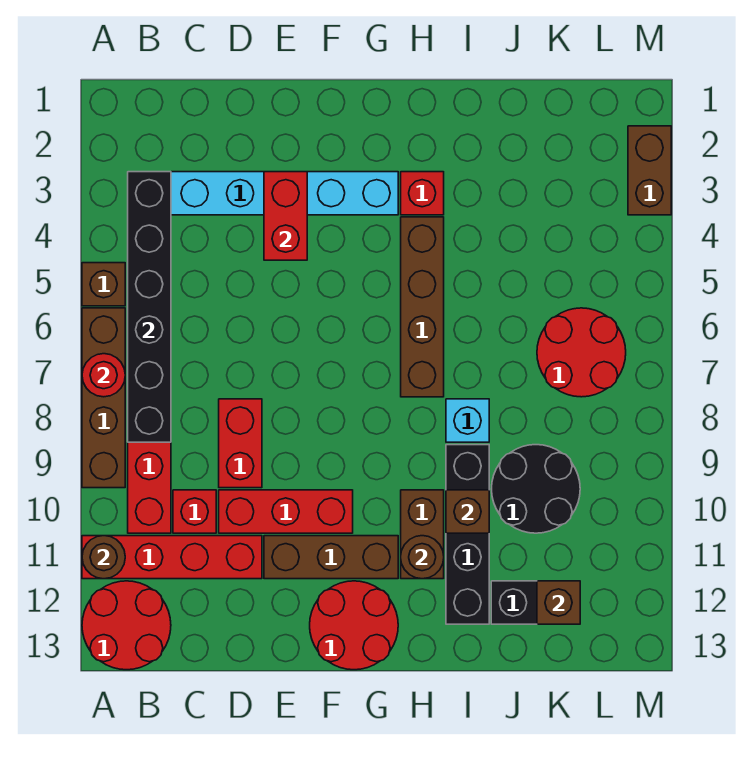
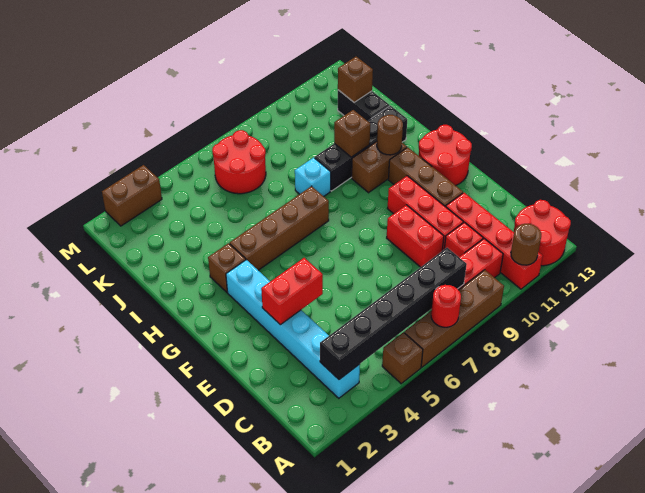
red 1x2 brick [219,399,262,488] -> red 1x2 brick turned to [387,205,444,267]
red 1x1 brick [401,172,444,215] -> brown 1x1 brick [208,243,246,292]
black 2x2 round brick [492,445,580,533] -> none

